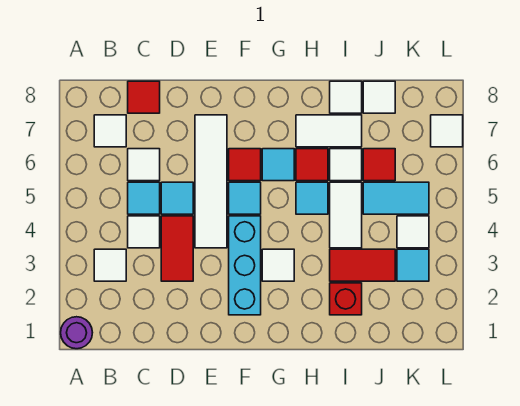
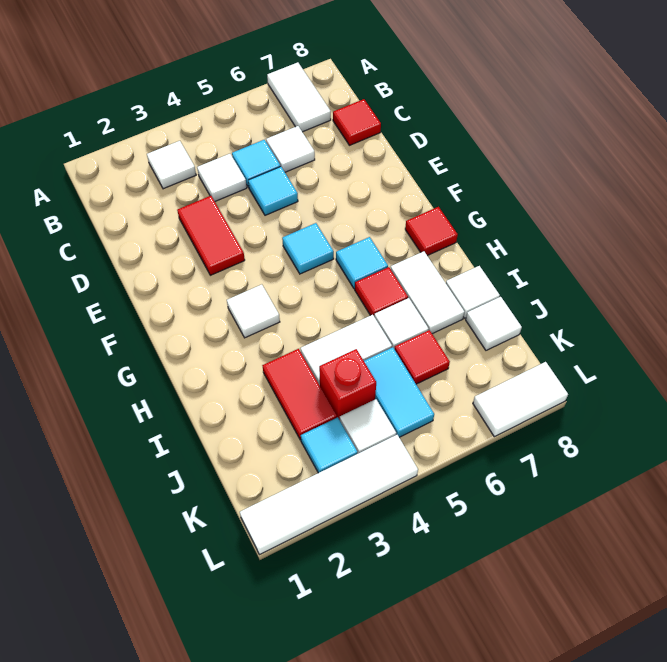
purple 1x1 round brick [61,317,93,349] -> none
white 1x1 tile [94,115,126,147] -> white 1x2 tile [267,62,331,132]
red 1x2 tile [161,216,193,281] -> red 1x2 tile turned to [177,196,245,275]
white 1x4 tile [195,115,227,248] -> white 1x4 tile moved to [240,435,418,555]
cyan 1x3 brick [229,216,261,315] -> none
red 1x1 tile [229,149,261,181] -> red 1x1 tile moved to [405,207,458,256]
cyan 1x1 tile [296,182,328,214] -> none
red 1x1 brick [330,283,362,315] -> red 1x1 brick moved to [319,349,376,420]
white 1x1 tile [431,115,463,147] -> white 1x2 tile [473,362,568,437]

